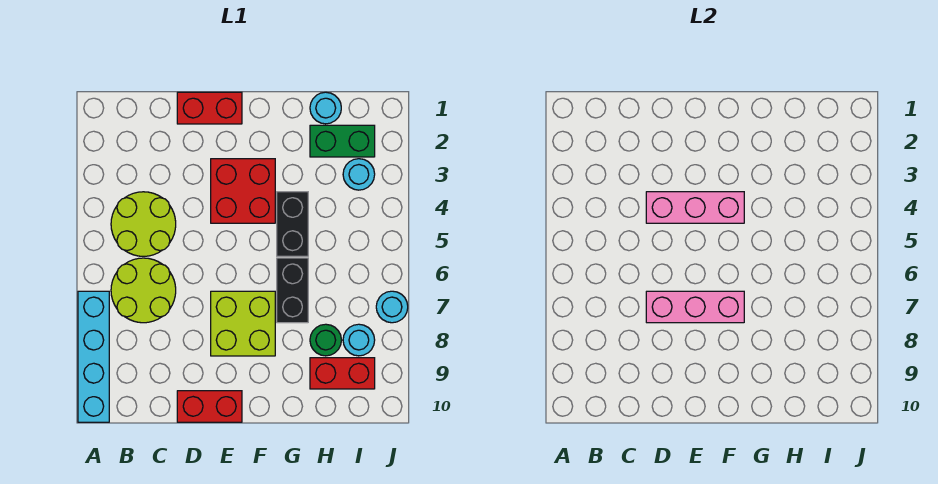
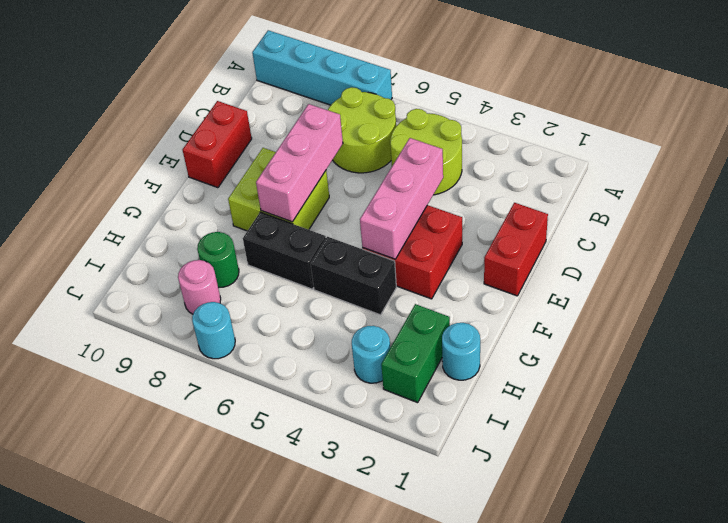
red 1x2 brick [310,358,375,389] -> none
cyan 1x1 round brick [343,324,375,356] -> pink 1x1 round brick [178,260,221,314]

